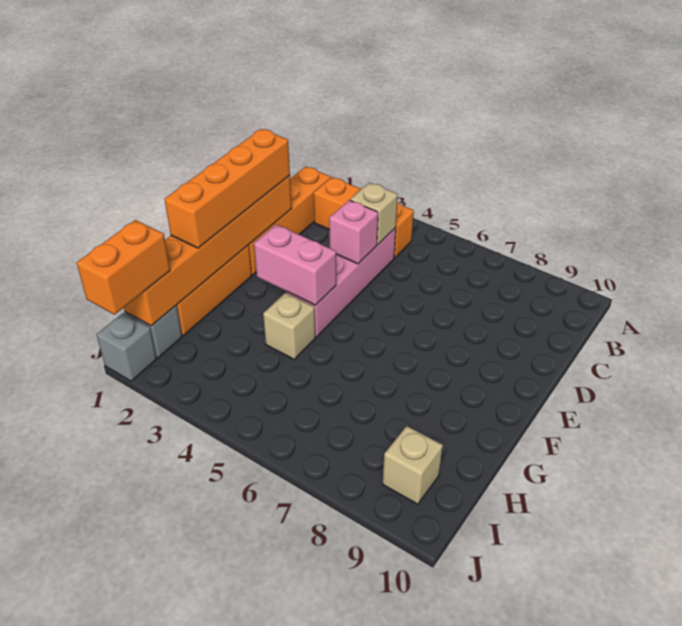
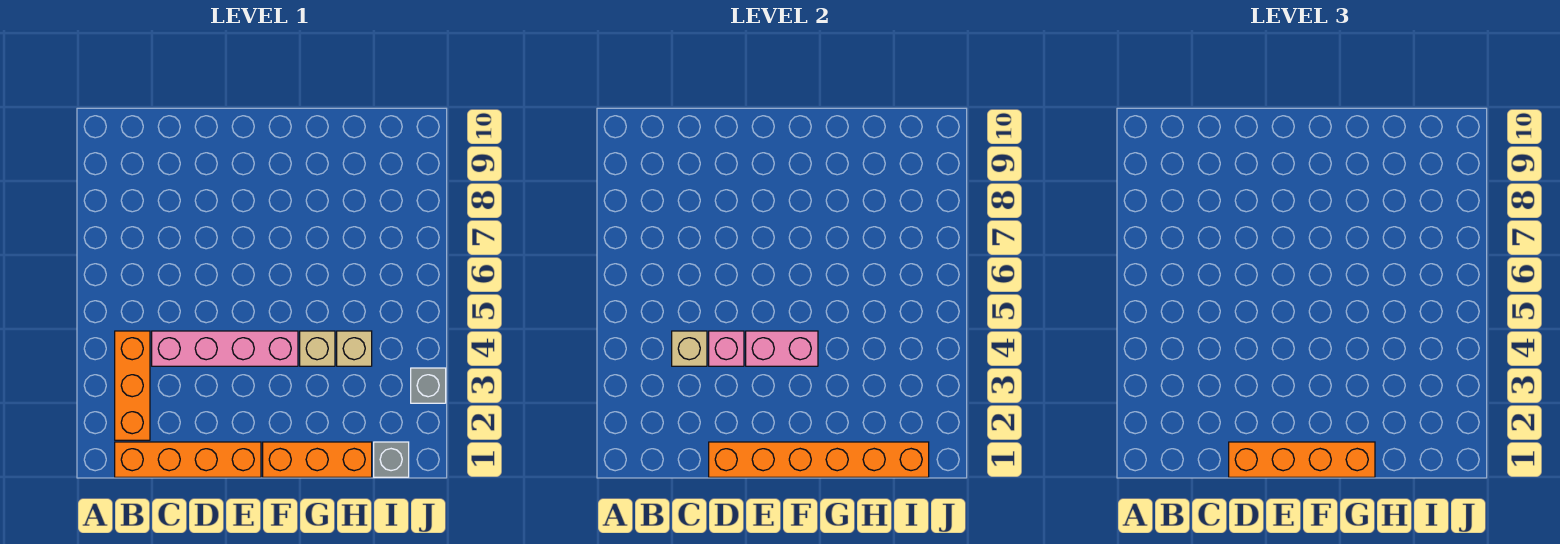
pink 1x2 brick [254,224,336,305] -> pink 1x2 brick turned to [746,331,818,366]
orange 1x2 brick [77,220,170,315] -> none
tan 1x1 brick [383,426,443,504] -> tan 1x1 brick moved to [337,331,372,366]
grey 1x1 brick [96,313,157,381] -> grey 1x1 brick moved to [411,368,446,403]

